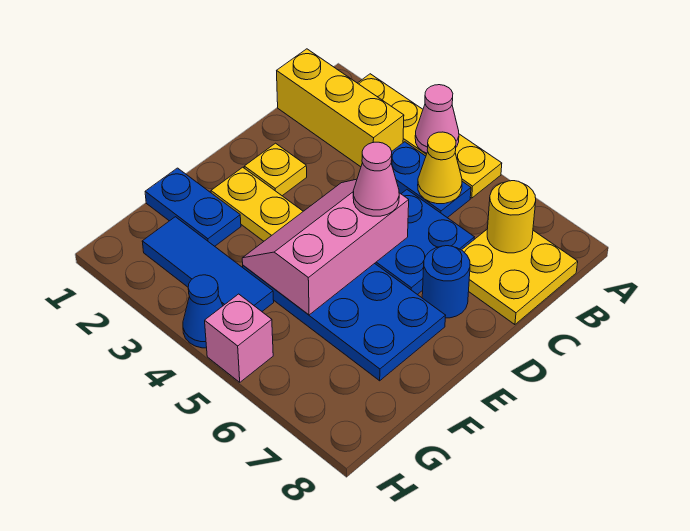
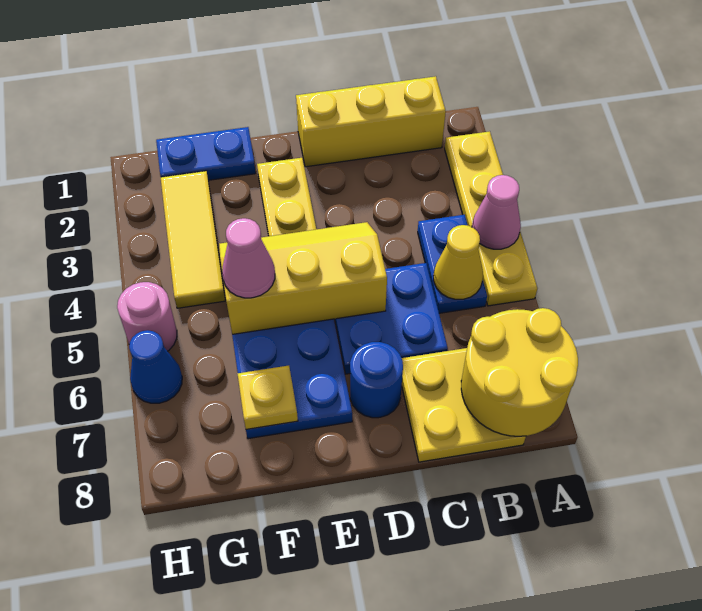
yellow 1x3 brick [277,49,404,167] -> yellow 1x3 brick turned to [296,76,446,167]
yellow 1x1 round brick [487,181,536,253] -> yellow 2x2 round brick [461,308,578,436]
yellow 1x1 plate [244,143,307,196] -> yellow 1x1 plate moved to [237,366,298,429]
pink 2x3 slope [242,179,409,315] -> yellow 2x3 slope [219,222,387,334]
pink 1x1 cone [353,142,399,216] -> pink 1x1 cone moved to [222,218,275,298]
blue 1x2 plate [145,168,241,246] -> blue 1x2 plate turned to [156,127,256,180]
blue 1x3 tile [142,217,274,311] -> yellow 1x3 tile [161,171,225,308]
blue 1x1 cone [183,275,223,348] -> blue 1x1 cone moved to [129,330,182,403]
pink 1x1 brick [205,294,273,382] -> pink 1x1 round brick [117,282,177,351]

